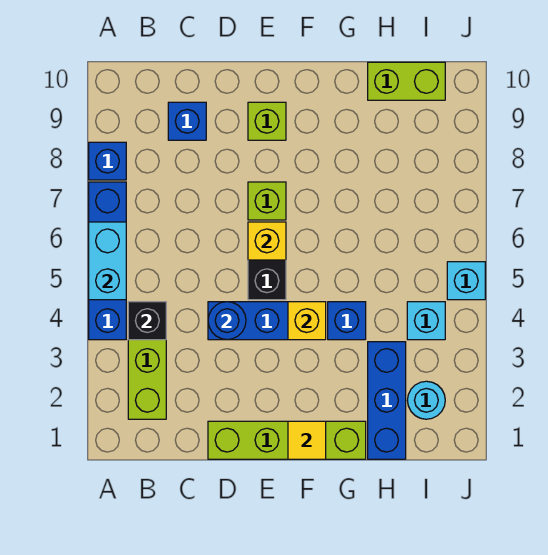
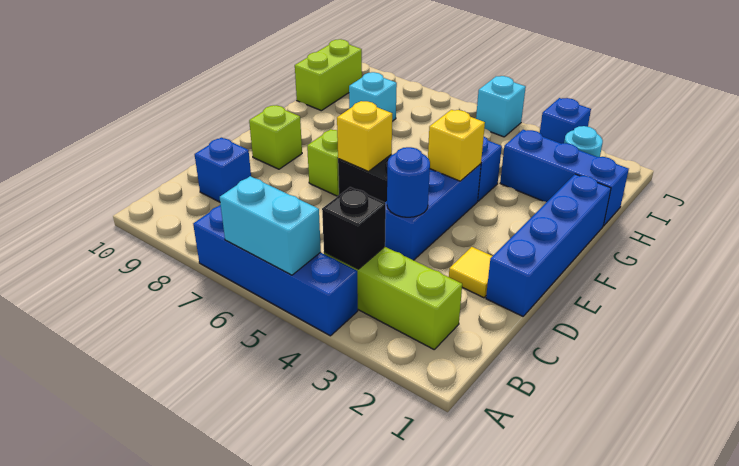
blue 1x1 brick [89,142,126,180] -> blue 1x1 brick moved to [540,98,591,144]
lime 1x4 brick [208,421,366,459] -> blue 1x4 brick [486,174,611,316]
yellow 1x1 tile [288,421,326,459] -> yellow 1x1 tile moved to [449,247,492,298]
cyan 1x1 brick [407,302,445,340] -> cyan 1x1 brick moved to [349,72,397,121]

